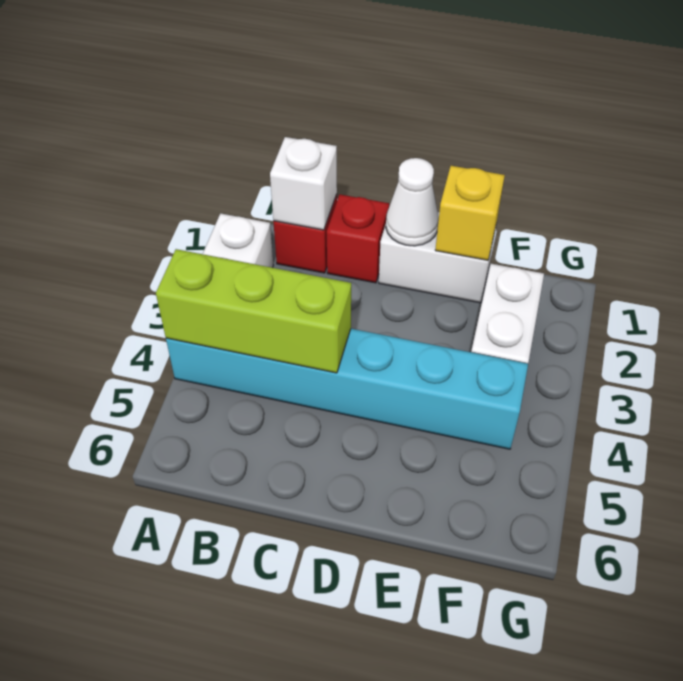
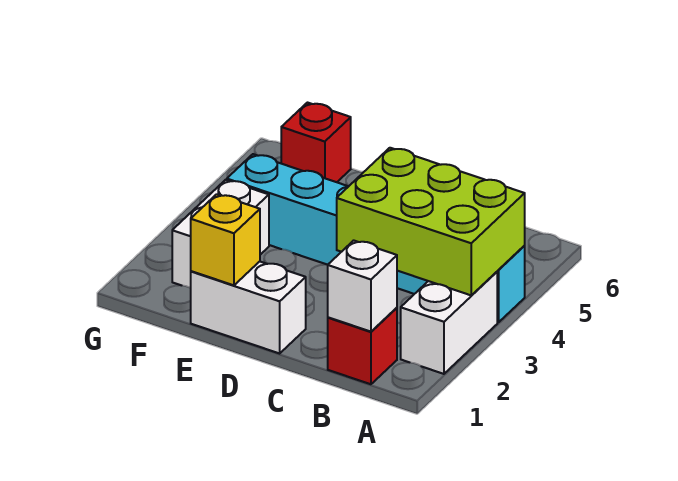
lime 1x3 brick [156,249,351,373] -> lime 2x3 brick [337,148,525,295]
red 1x1 brick [327,194,389,283] -> red 1x1 brick moved to [281,103,351,182]
white 1x1 cone [386,158,439,246] -> none

